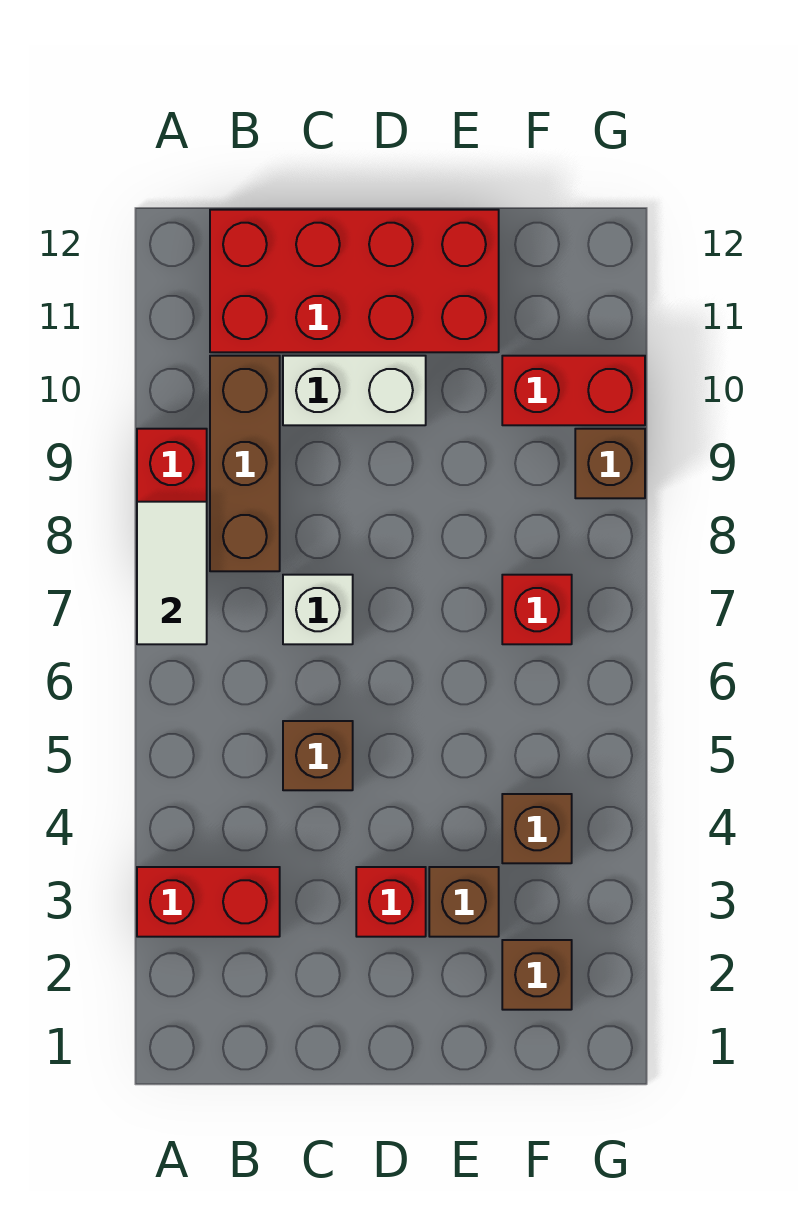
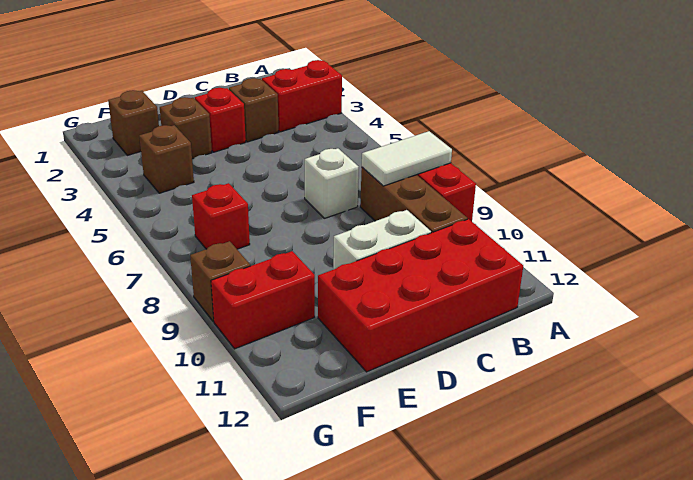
white 1x2 tile [137,502,207,644] -> white 1x2 tile turned to [362,131,452,186]
brown 1x1 brick [283,721,353,790] -> brown 1x1 brick moved to [229,78,279,142]

